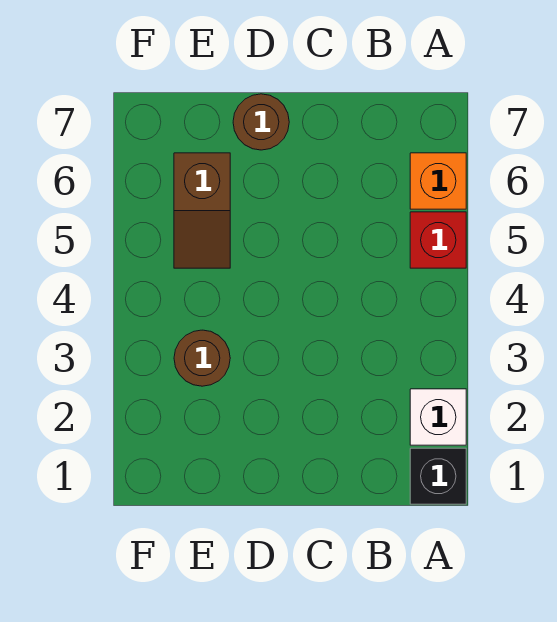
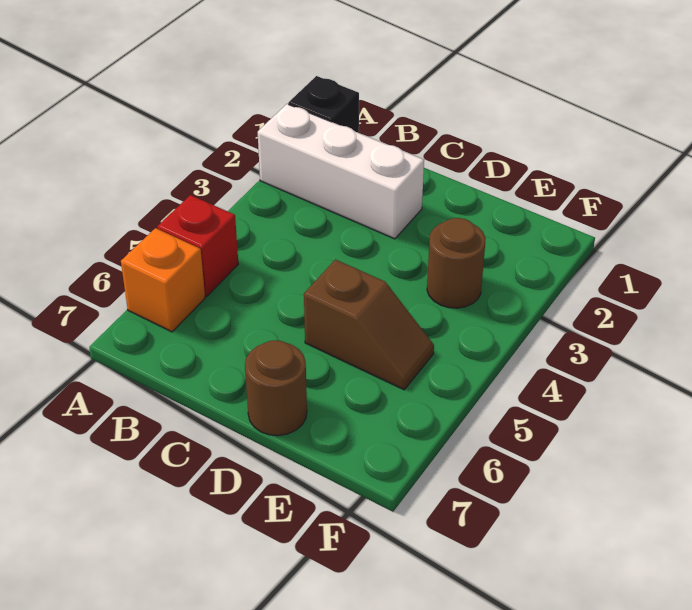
white 1x1 brick [410,389,466,445] -> white 1x3 brick [258,104,424,239]
brown 1x2 slope [174,153,230,268] -> brown 1x2 slope turned to [304,260,434,390]

